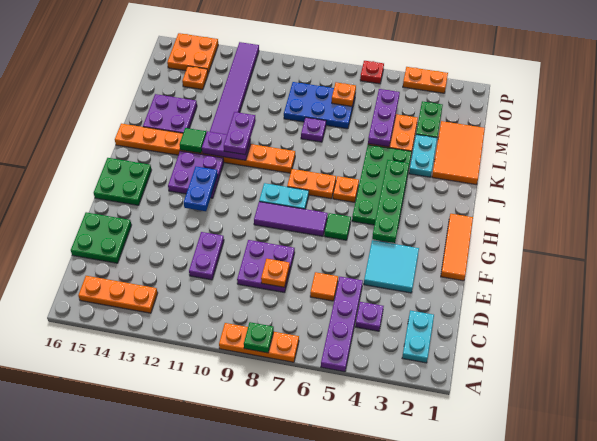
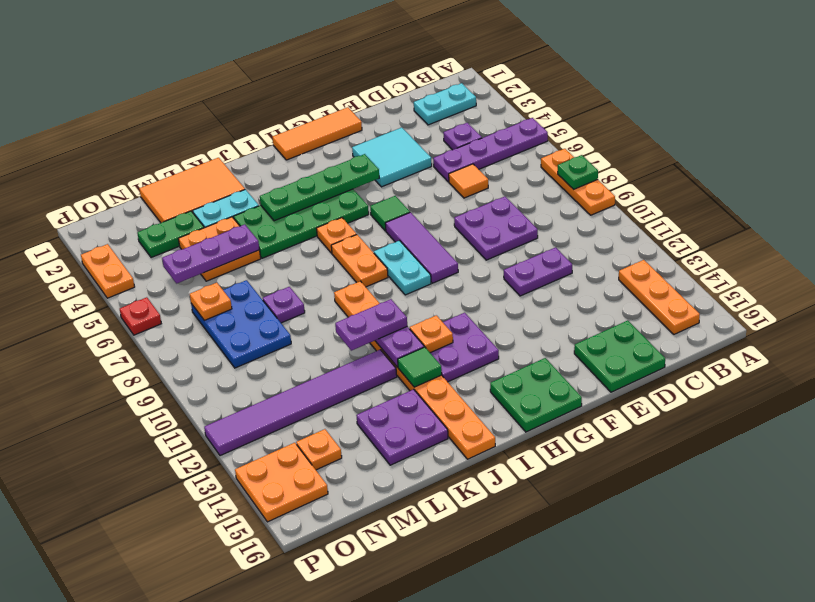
orange 1x1 plate [261,259,290,287] -> orange 1x1 plate moved to [410,315,453,353]
blue 1x2 plate [184,167,218,211] -> none

